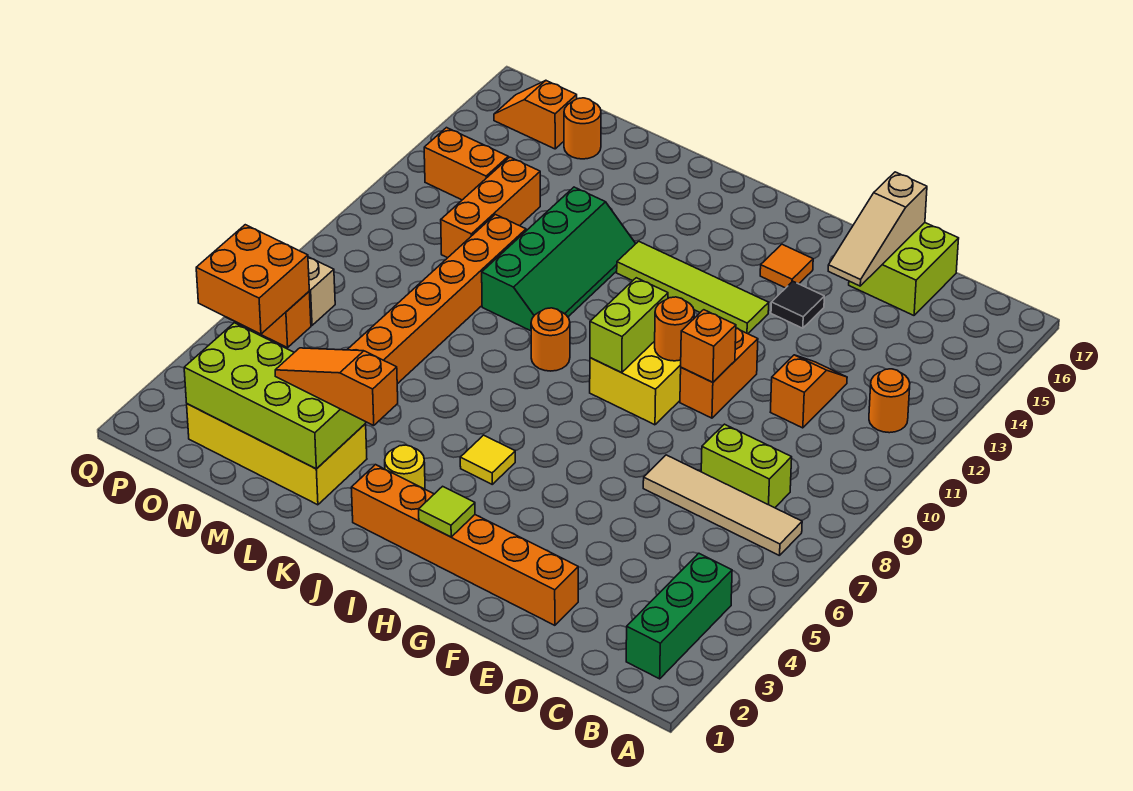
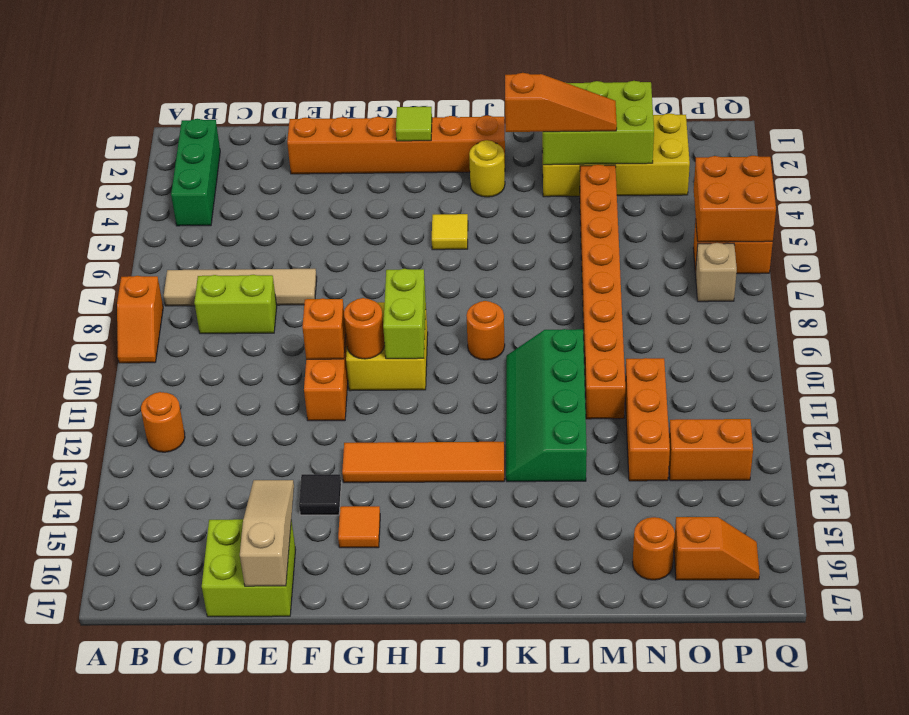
orange 1x2 slope [771,355,847,428] -> orange 1x2 slope moved to [117,276,163,363]
lime 1x4 tile [617,241,769,334] -> orange 1x4 tile [342,442,504,483]
lime 2x4 brick [184,323,366,469] -> lime 2x3 brick [543,81,654,165]

